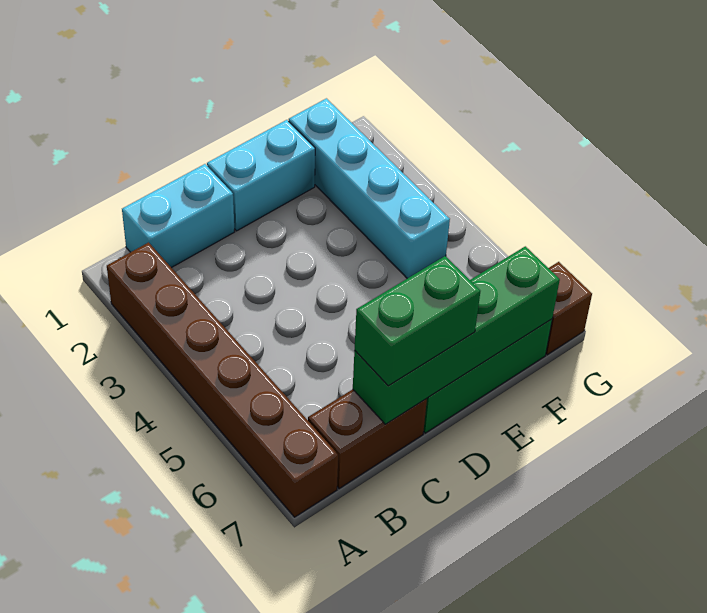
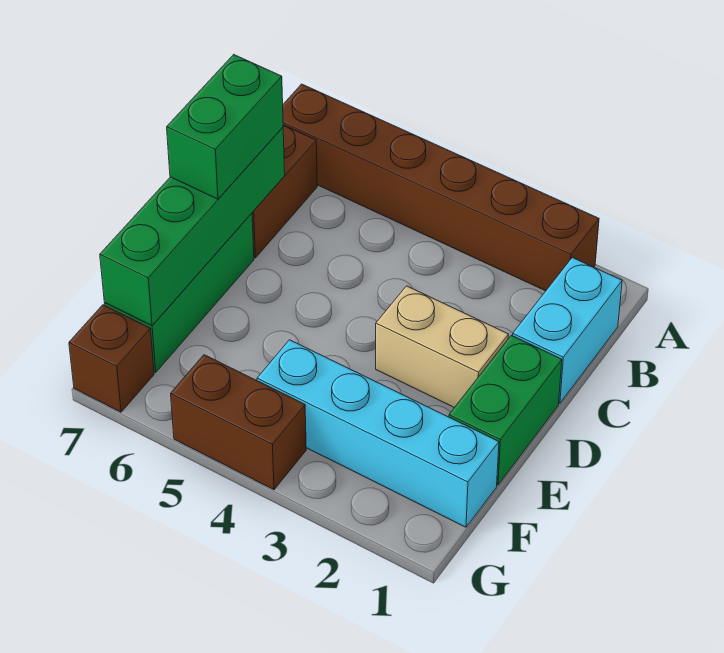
cyan 1x2 brick [207,120,315,231] -> green 1x2 brick [449,335,562,485]
none -> tan 1x2 brick [376,286,509,408]
none -> brown 1x2 brick [171,355,306,490]

